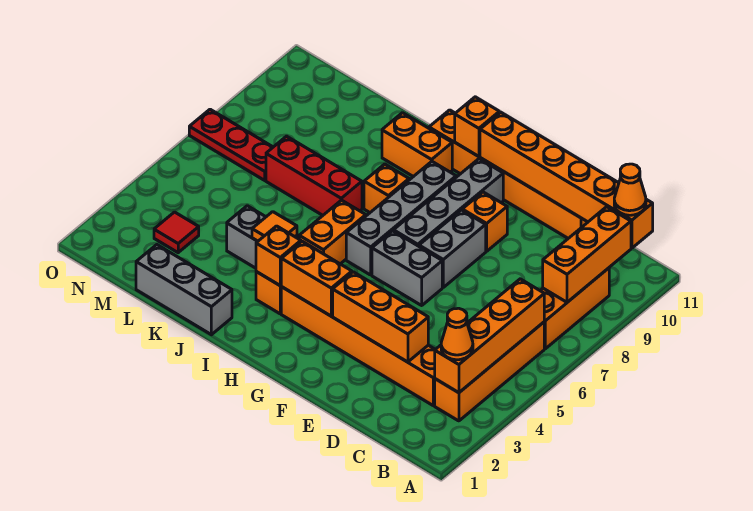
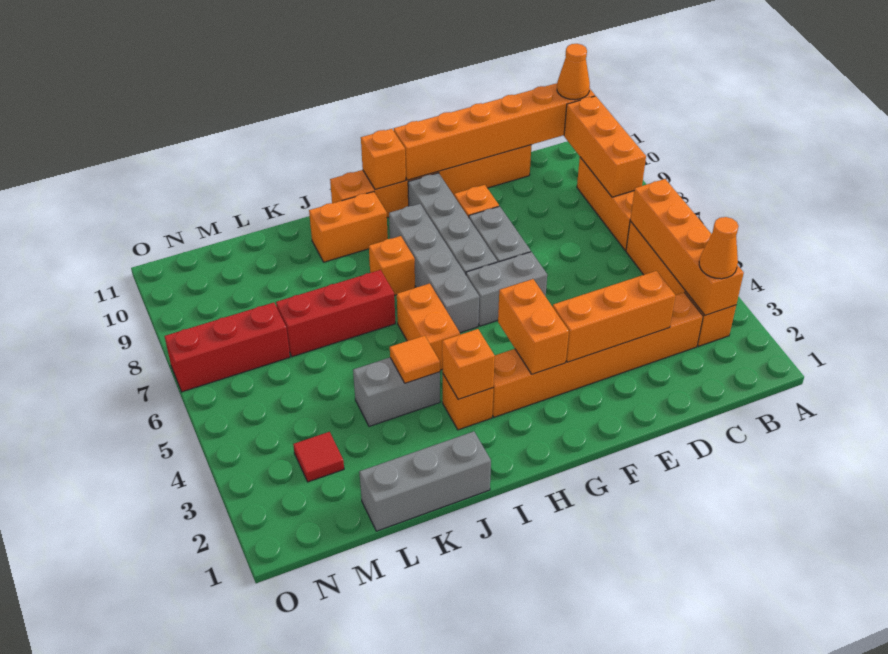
orange 1x2 brick [281,241,352,316] -> orange 1x2 brick turned to [498,279,569,374]
red 1x3 plate [189,109,273,180] -> red 1x3 brick [165,303,290,392]

